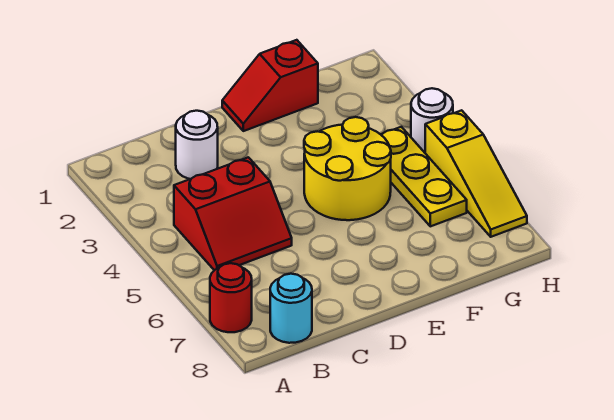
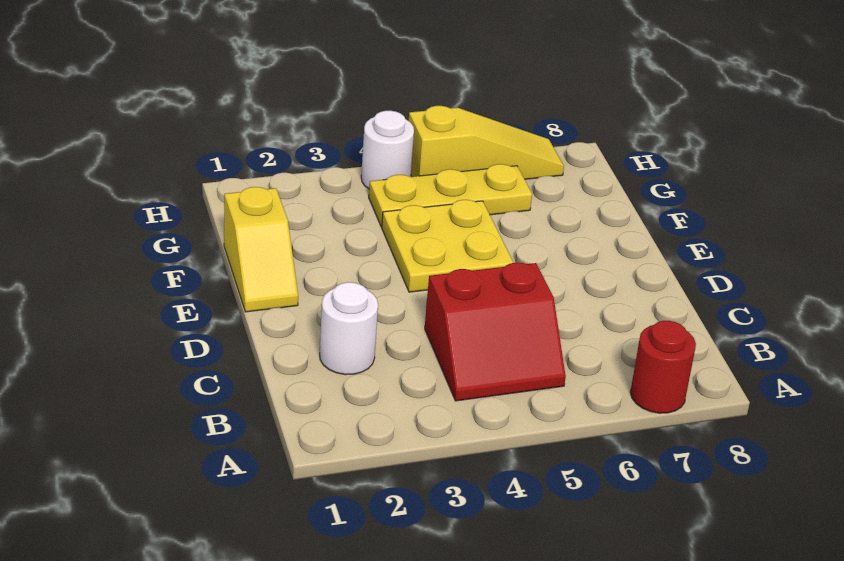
red 2x2 slope [174,157,292,270] -> red 2x2 slope turned to [425,263,566,401]
cyan 1x1 round brick [270,274,312,343] -> none
red 1x2 slope [222,40,318,131] -> yellow 1x2 slope [224,187,298,312]
yellow 2x2 round brick [304,117,391,220] -> yellow 2x2 plate [382,200,514,292]

